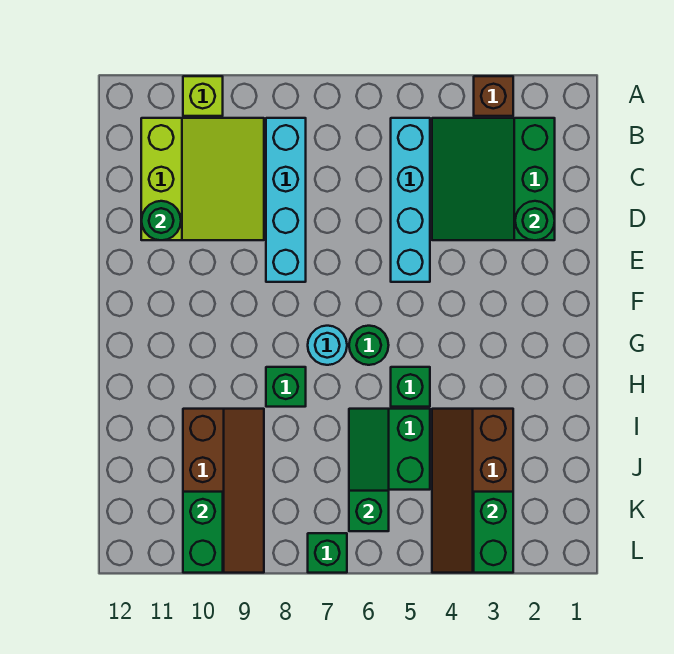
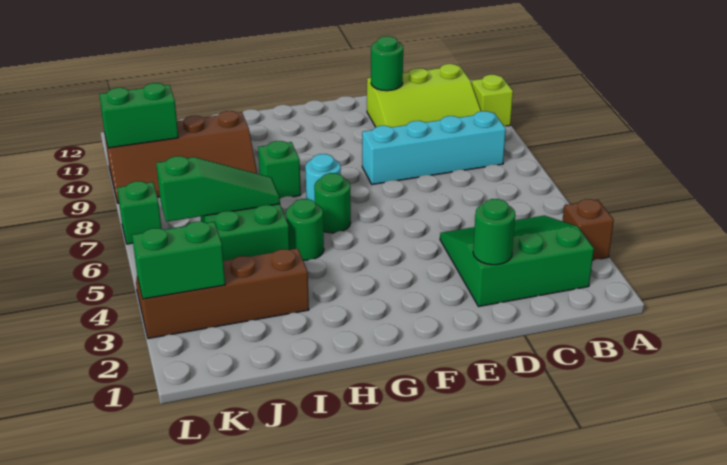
cyan 1x4 brick [391,118,430,282] -> none
green 1x1 brick [391,367,430,407] -> green 1x1 round brick [286,199,324,261]

